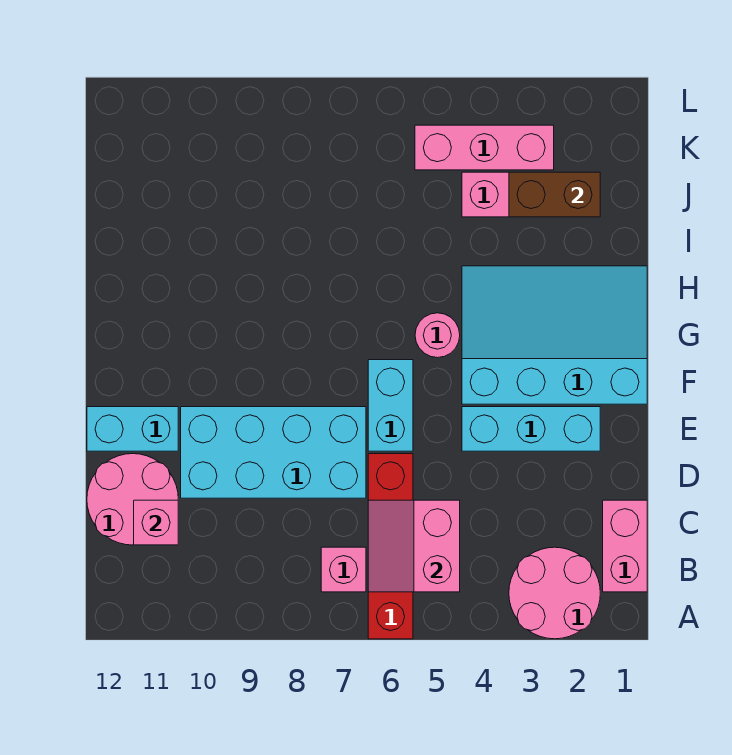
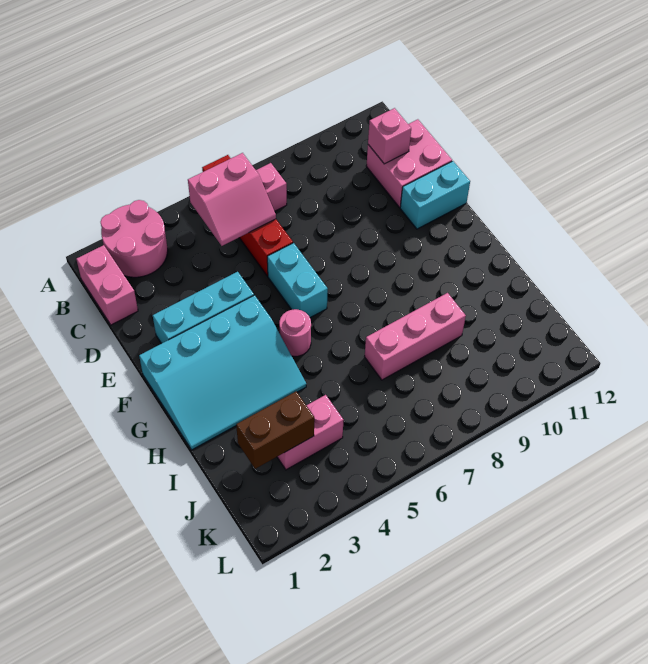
pink 2x2 slope [368,500,460,592] -> pink 2x2 slope turned to [188,153,276,246]
pink 2x2 round brick [87,454,178,545] -> pink 2x2 brick [366,119,452,207]
cyan 2x4 brick [181,407,366,498] -> none
pink 1x3 brick [415,125,554,170] -> pink 1x3 brick moved to [365,293,466,380]

